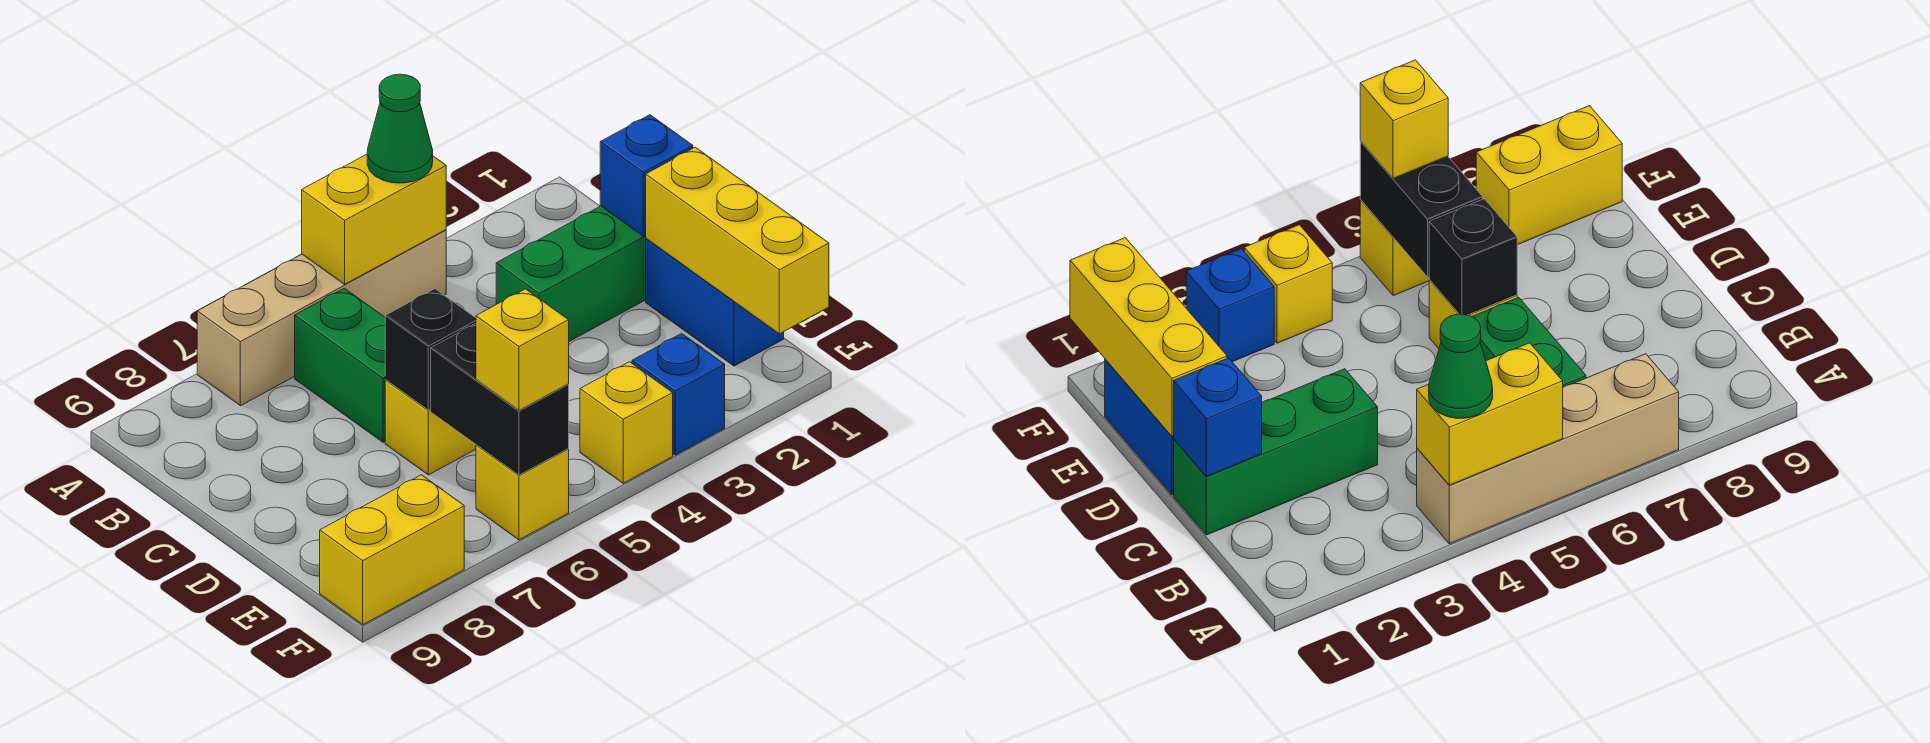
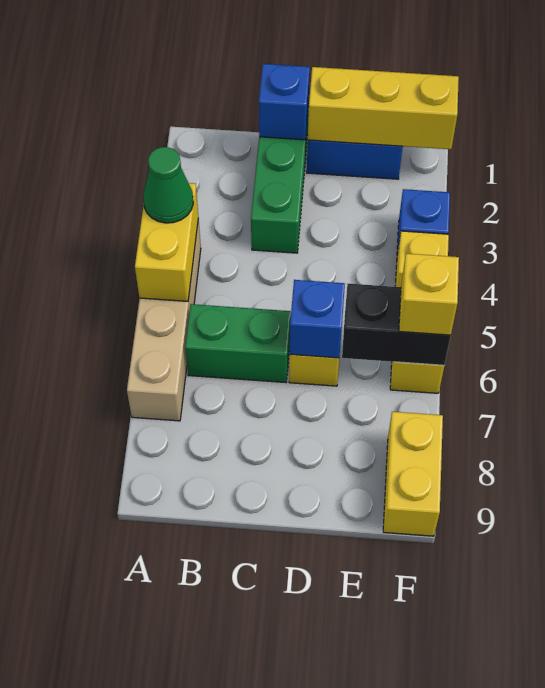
black 1x1 brick [385,289,476,410] -> blue 1x1 brick [290,280,345,358]

